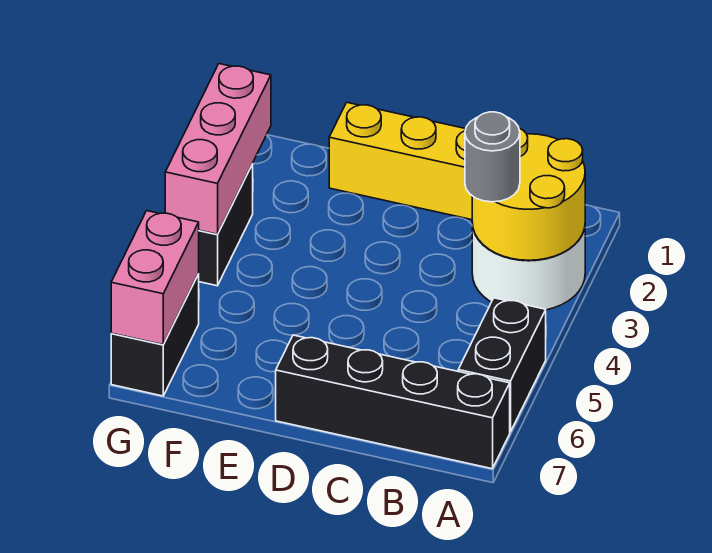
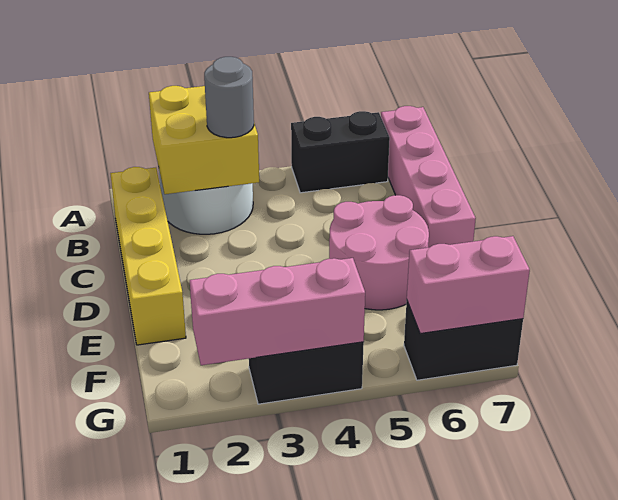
yellow 2x2 round brick [472,128,585,260] -> yellow 2x2 brick [149,86,259,194]
black 1x4 brick [276,335,510,469] -> pink 1x4 brick [381,106,476,248]
none -> pink 2x2 round brick [329,195,429,310]

